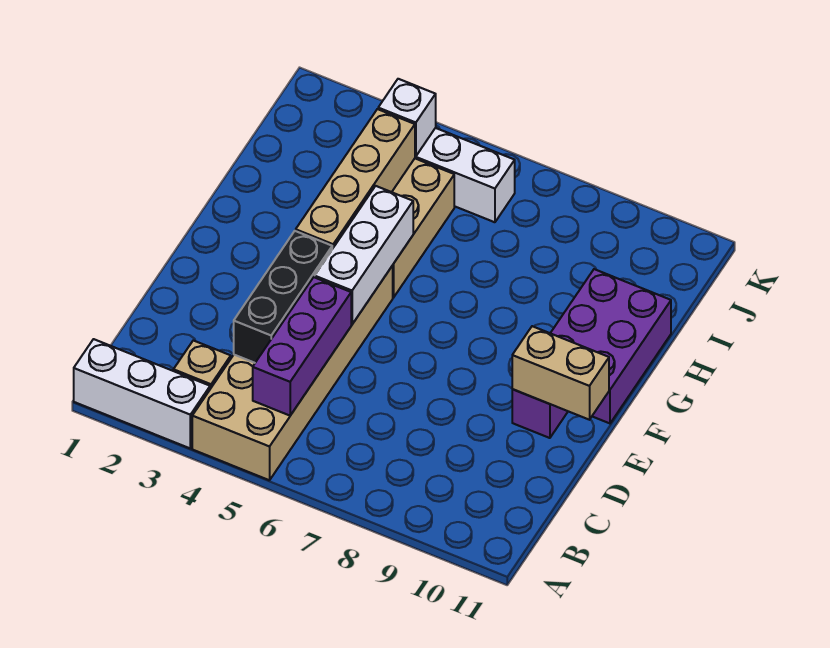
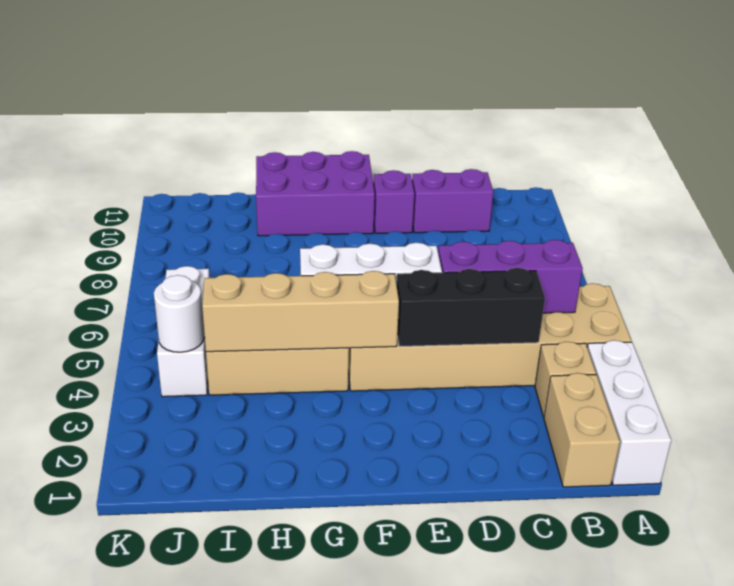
none -> purple 1x2 brick [412,169,493,233]
tan 1x2 brick [512,326,609,420] -> tan 1x2 brick moved to [544,373,620,487]
white 1x1 brick [378,79,436,156] -> white 1x1 round brick [154,275,205,352]

